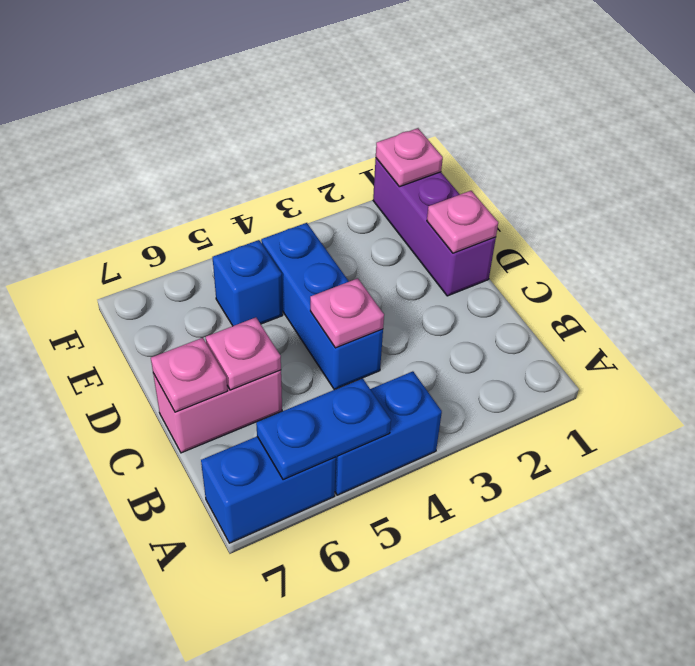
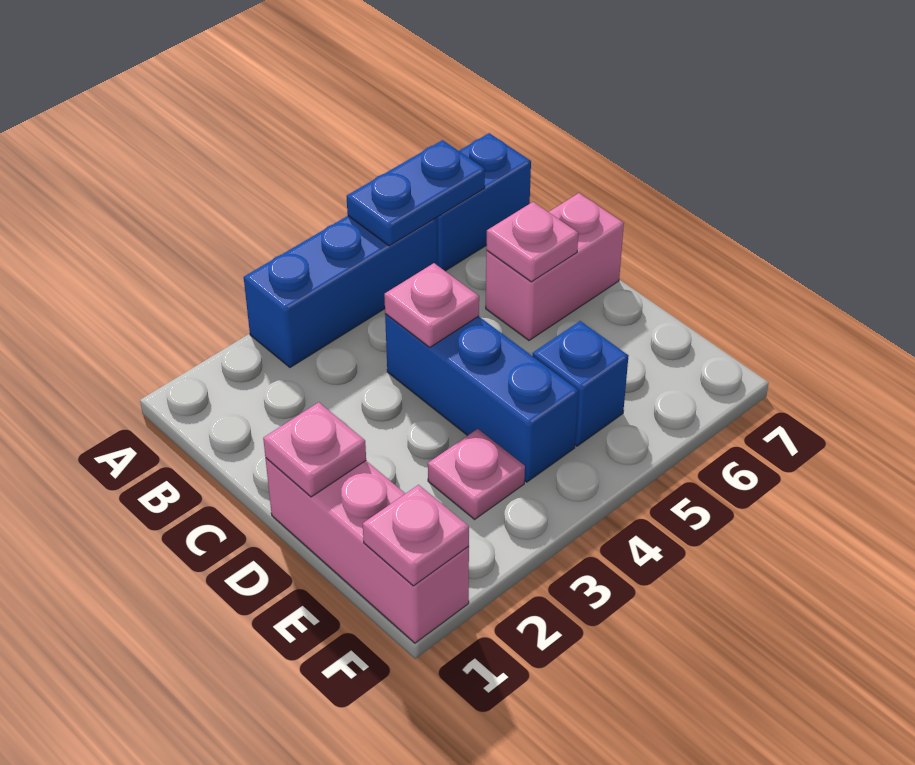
blue 1x2 brick [335,371,442,495] -> blue 1x3 brick [244,216,437,367]
pink 1x1 plate [151,338,227,412] -> pink 1x1 plate moved to [428,429,525,519]
purple 1x3 brick [373,158,496,296] -> pink 1x3 brick [265,458,469,643]

